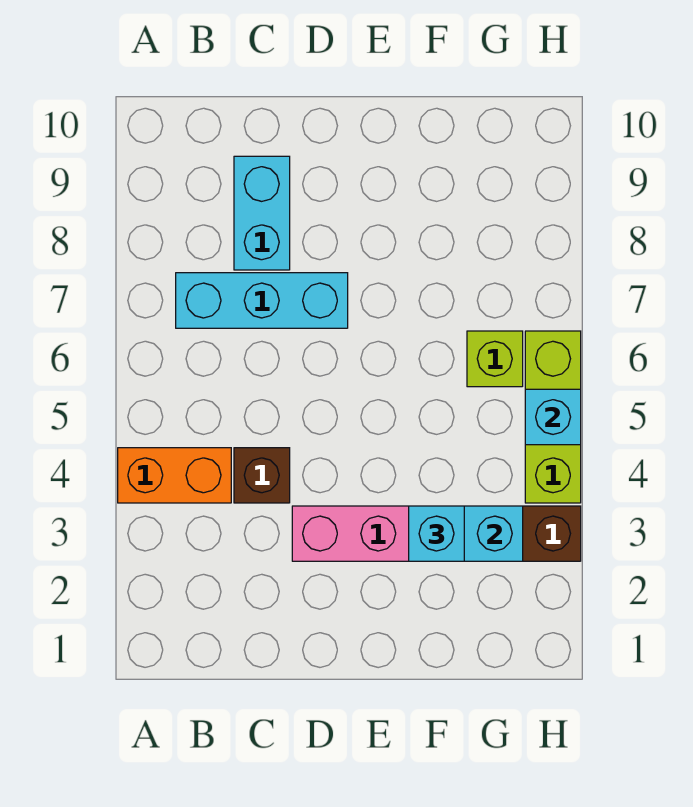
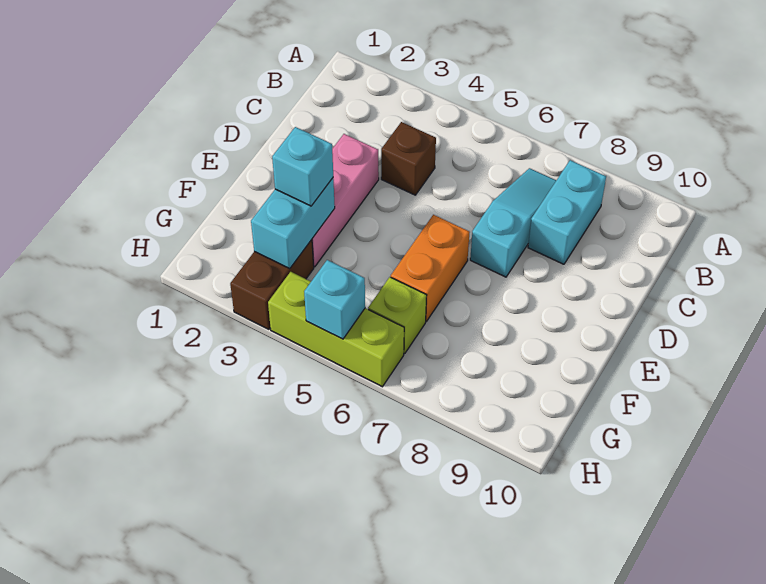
orange 1x2 brick [118,448,231,503] -> orange 1x2 brick moved to [391,215,470,322]
cyan 1x3 brick [176,273,348,328] -> cyan 1x3 slope [470,168,556,277]
cyan 1x2 brick [234,156,290,270] -> cyan 1x2 brick turned to [528,160,606,264]

